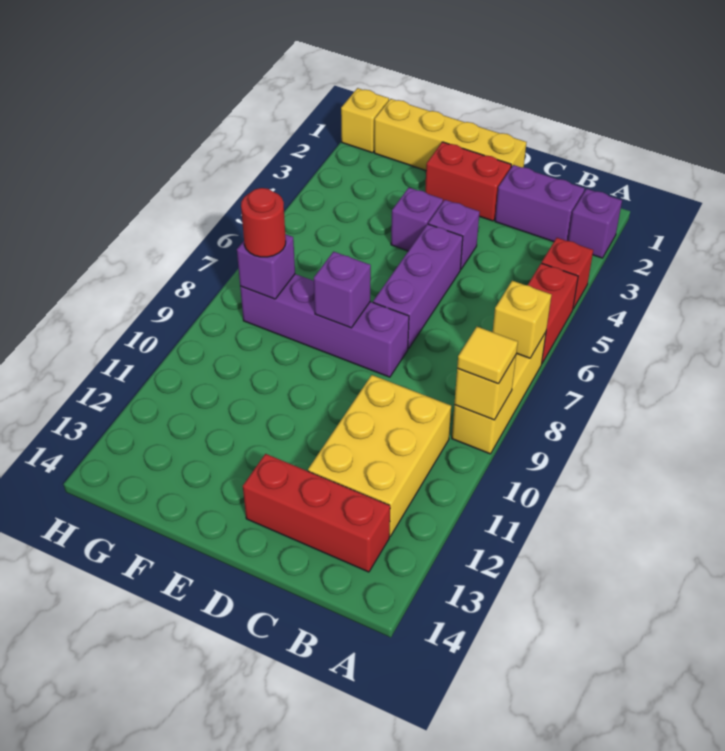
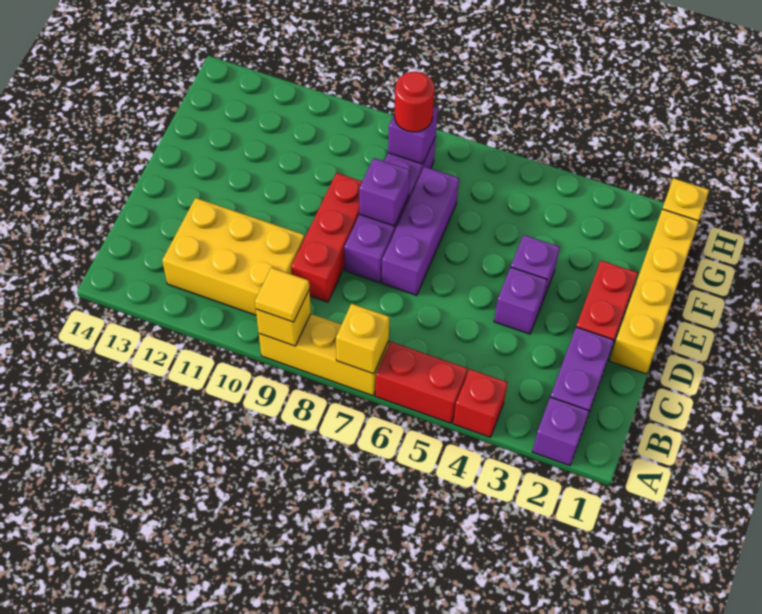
red 1x3 brick [243,454,390,572] -> red 1x3 brick moved to [291,173,362,302]
purple 1x3 brick [373,224,463,349] -> purple 1x3 brick turned to [382,167,459,295]

